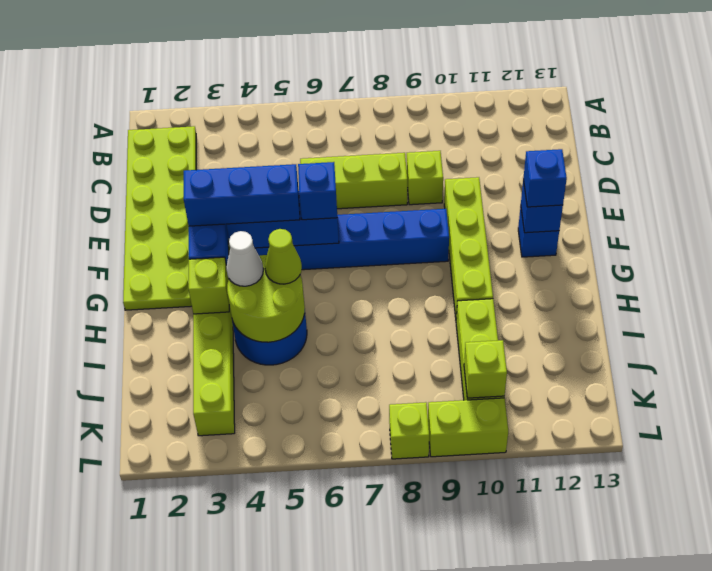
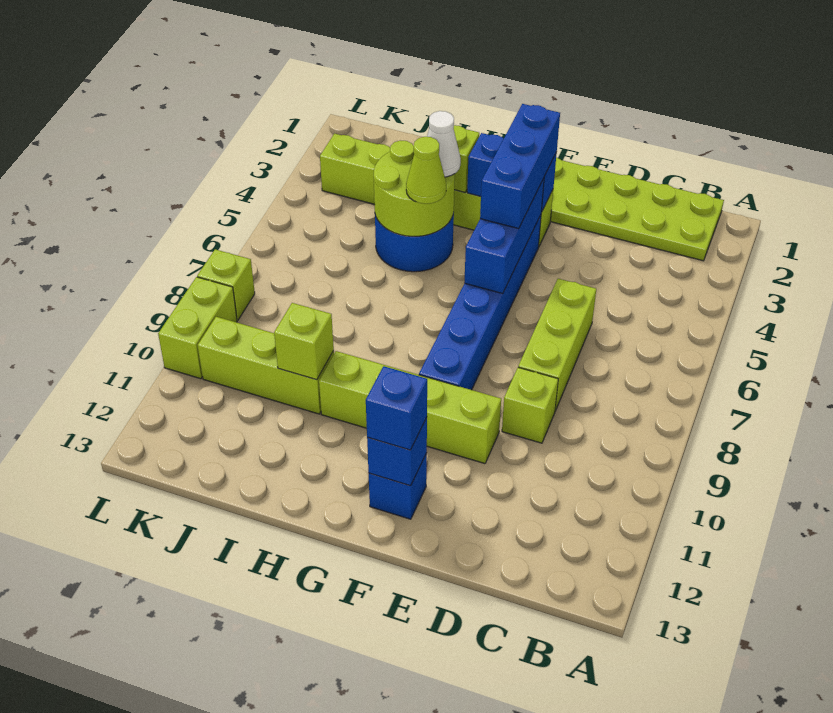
blue 1x1 brick [298,162,337,220] -> none
lime 1x1 brick [464,340,507,398] -> lime 1x1 brick moved to [274,303,334,380]

